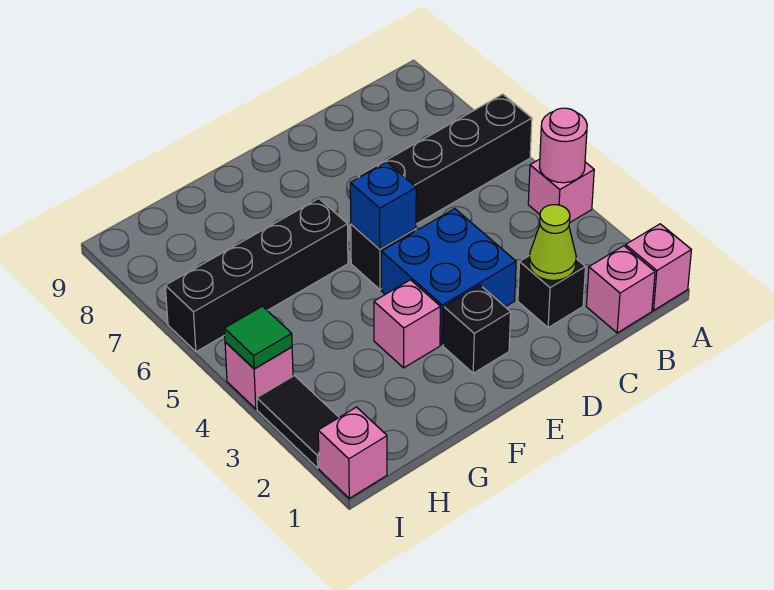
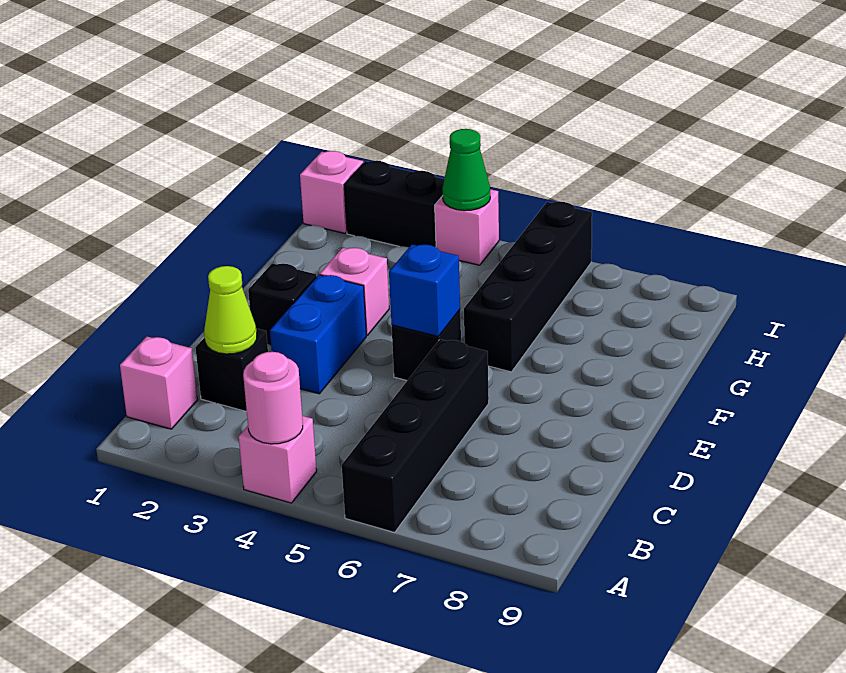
pink 1x1 brick [625,224,691,310] -> none
blue 2x2 brick [381,209,516,345] -> blue 1x2 brick [270,275,366,394]
black 1x2 tile [257,376,339,468] -> black 1x2 brick [344,161,444,247]
green 1x1 tile [224,306,292,369] -> green 1x1 cone [442,129,490,211]

